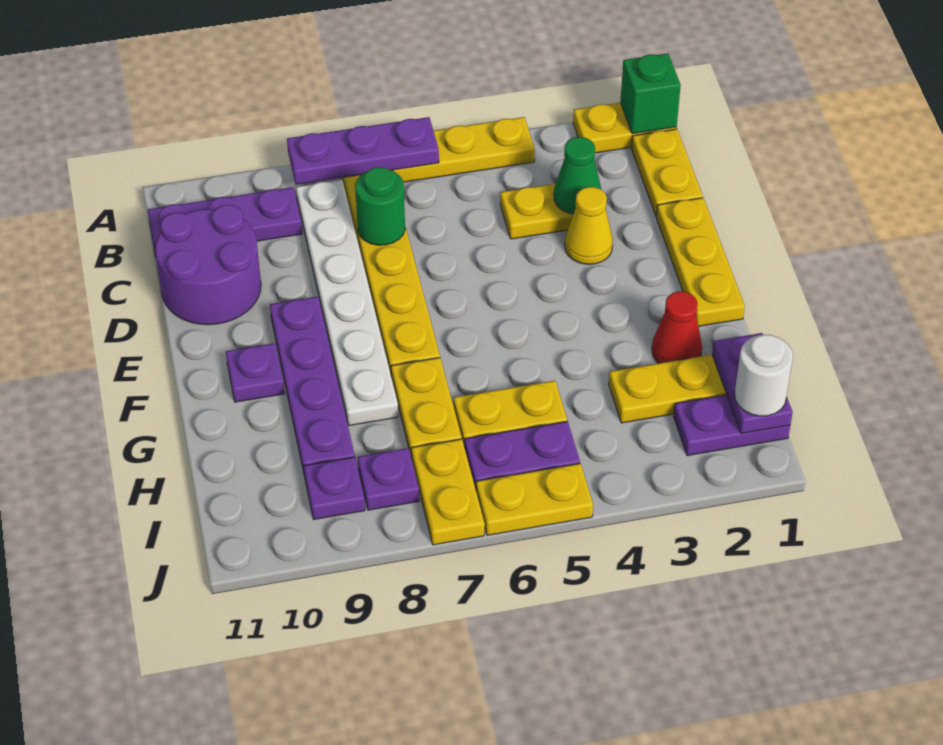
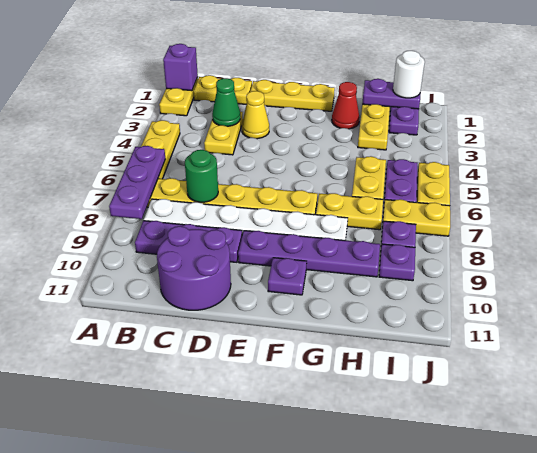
green 1x1 brick [620,53,681,134] -> purple 1x1 brick [163,44,198,91]
purple 1x3 plate [148,187,302,257] -> purple 1x3 plate turned to [135,221,242,262]

